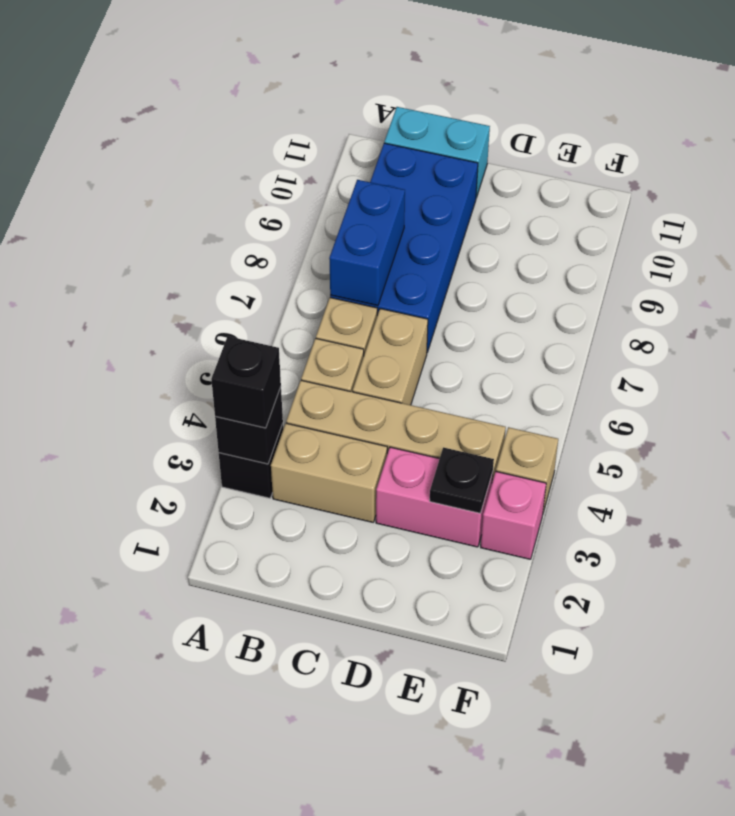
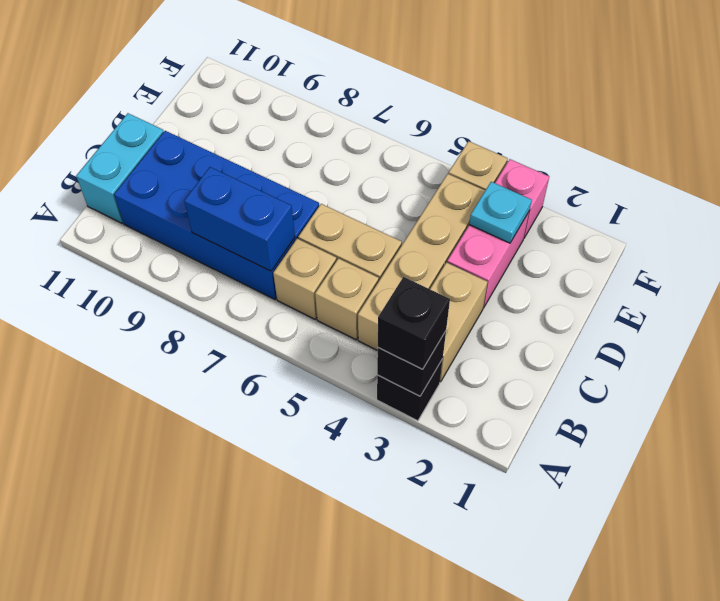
black 1x1 plate [430,447,494,513] -> cyan 1x1 plate [469,182,532,243]

